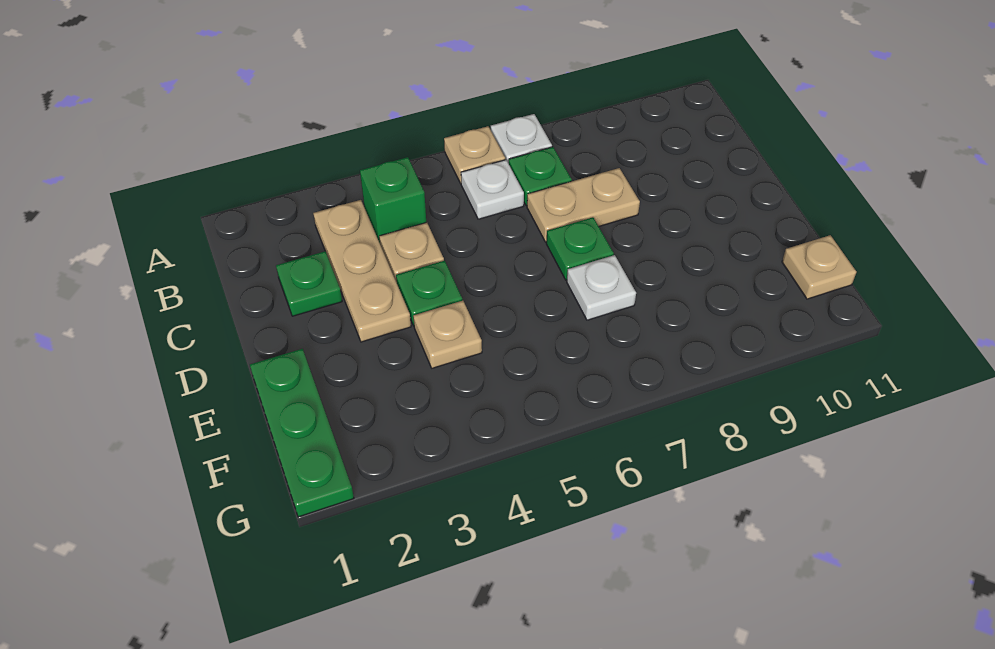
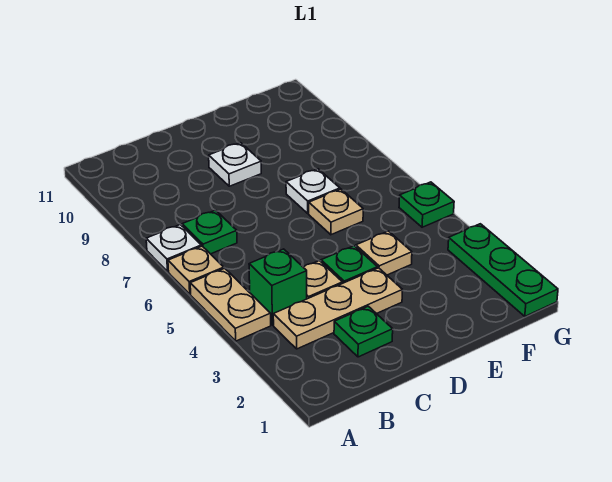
white 1x1 plate [461,160,524,219] -> white 1x1 plate moved to [209,143,261,186]
tan 1x2 plate [527,168,640,242] -> tan 1x2 plate moved to [190,268,271,341]
green 1x1 plate [546,217,614,280] -> green 1x1 plate moved to [399,182,454,227]
green 1x3 plate [250,349,354,517] -> green 1x3 plate turned to [448,224,558,316]
tan 1x1 plate [782,235,856,299] -> tan 1x1 plate moved to [309,189,363,235]

